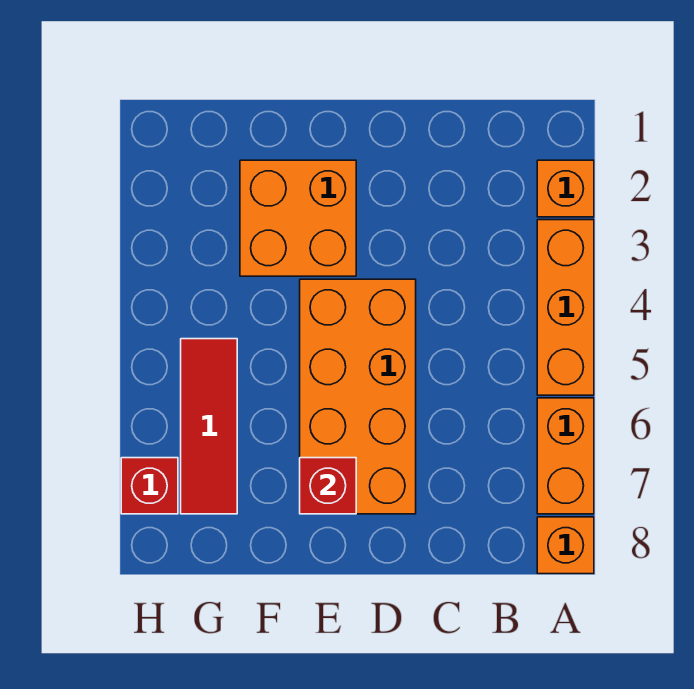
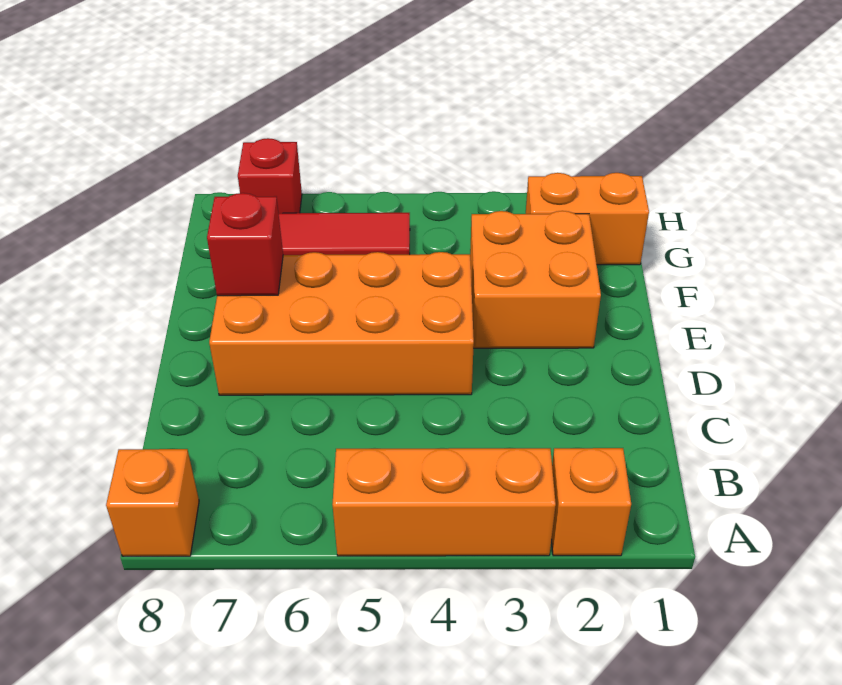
orange 1x2 brick [537,398,594,514] -> orange 1x2 brick moved to [526,173,649,265]

